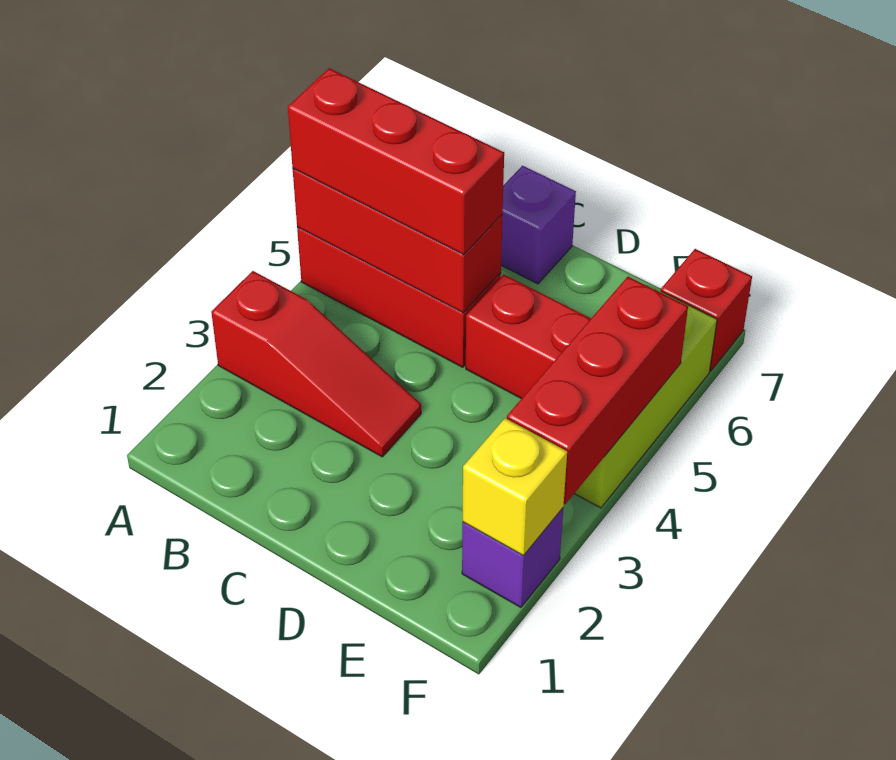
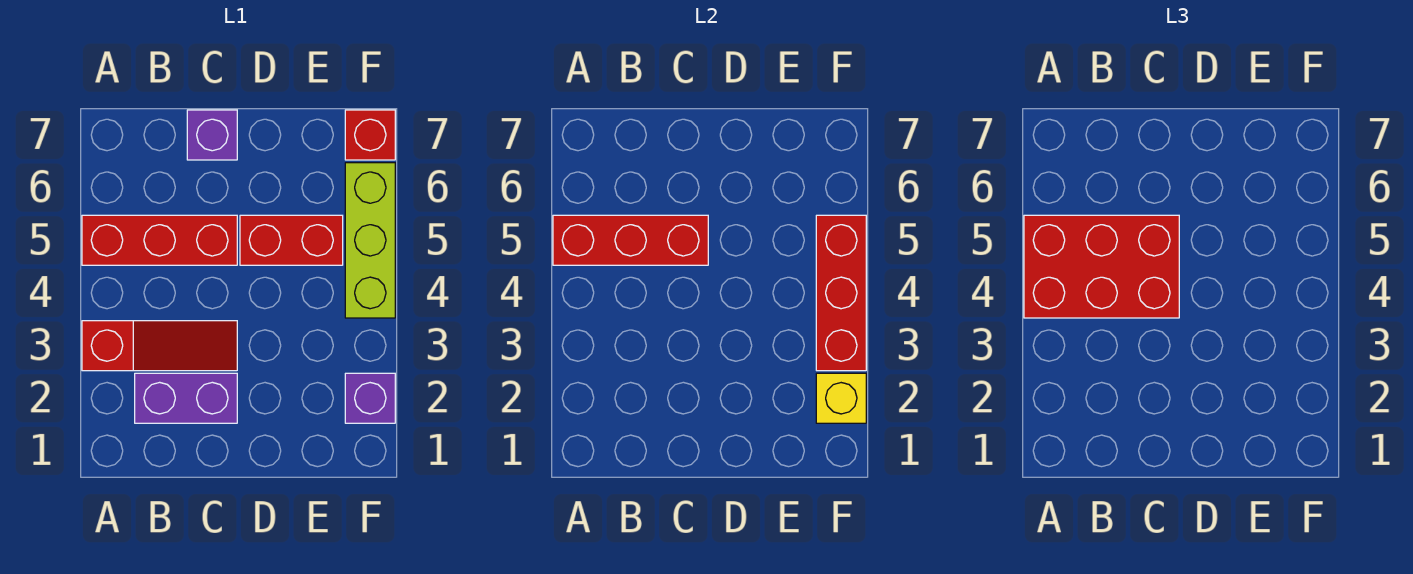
red 1x3 brick [288,68,504,255] -> red 2x3 brick [1024,215,1179,318]
none -> purple 1x2 brick [135,373,237,423]

